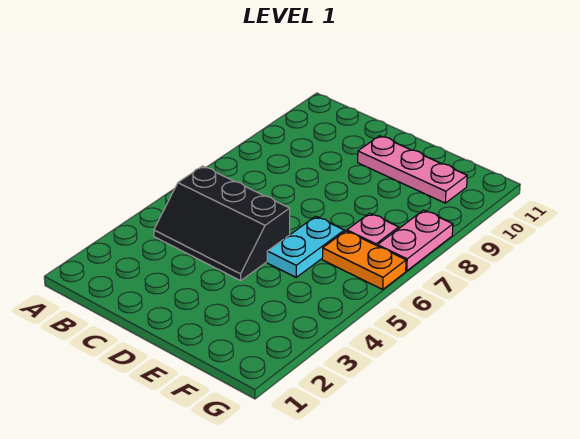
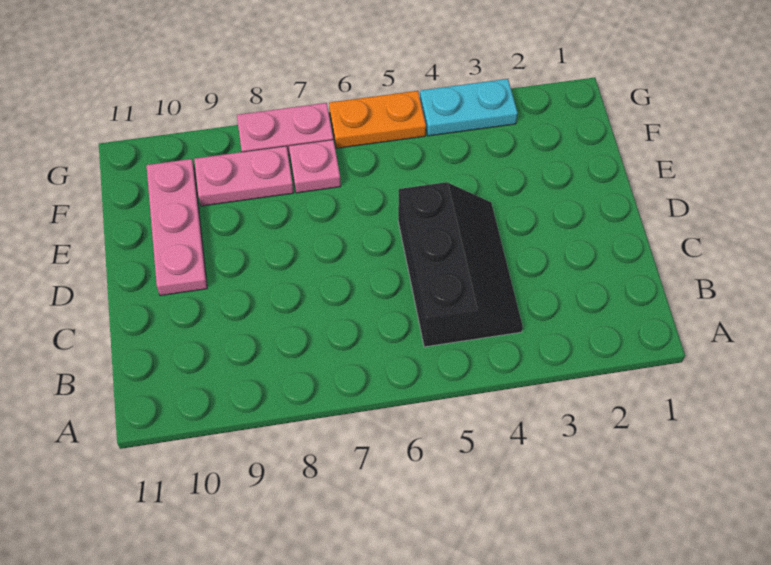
cyan 1x2 plate [267,216,344,277] -> cyan 1x2 plate moved to [420,79,518,136]
orange 1x2 plate [322,231,406,289] -> orange 1x2 plate turned to [329,91,426,148]
none -> pink 1x2 plate [194,146,294,206]

